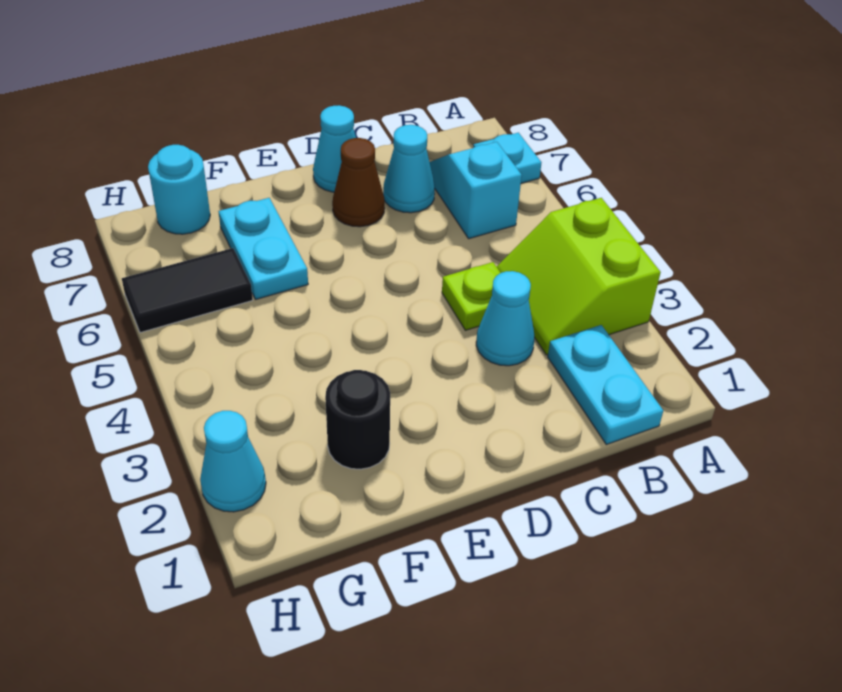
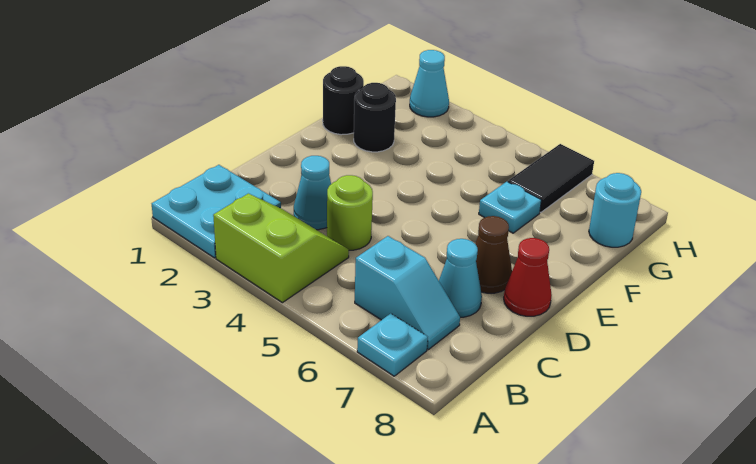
cyan 1x2 plate [548,325,663,445] -> cyan 2x2 plate [152,165,281,258]
lime 1x1 plate [442,262,500,330] -> lime 1x1 round brick [327,175,373,250]
cyan 1x1 cone [313,105,356,192] -> red 1x1 cone [504,238,552,316]
none -> black 1x1 round brick [323,66,364,135]
cyan 1x2 plate [218,198,308,299] -> cyan 1x1 plate [479,182,541,233]

